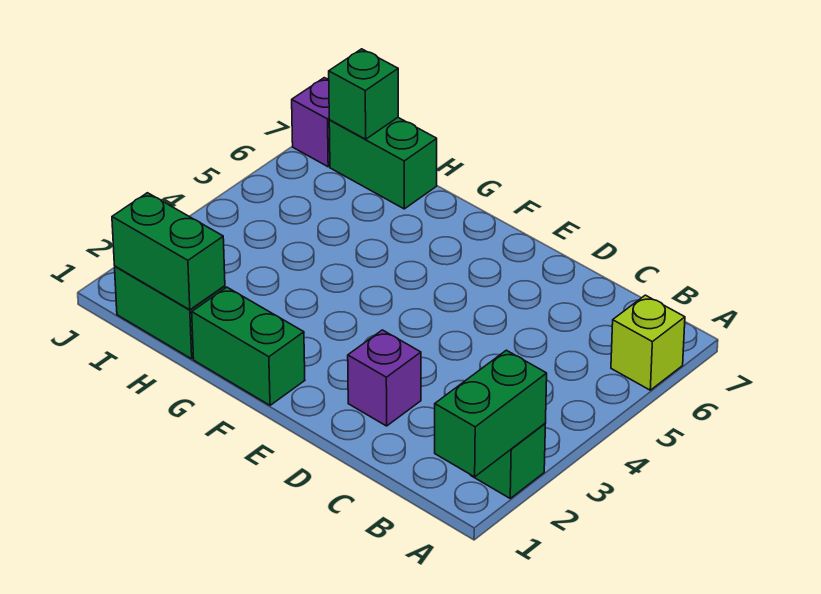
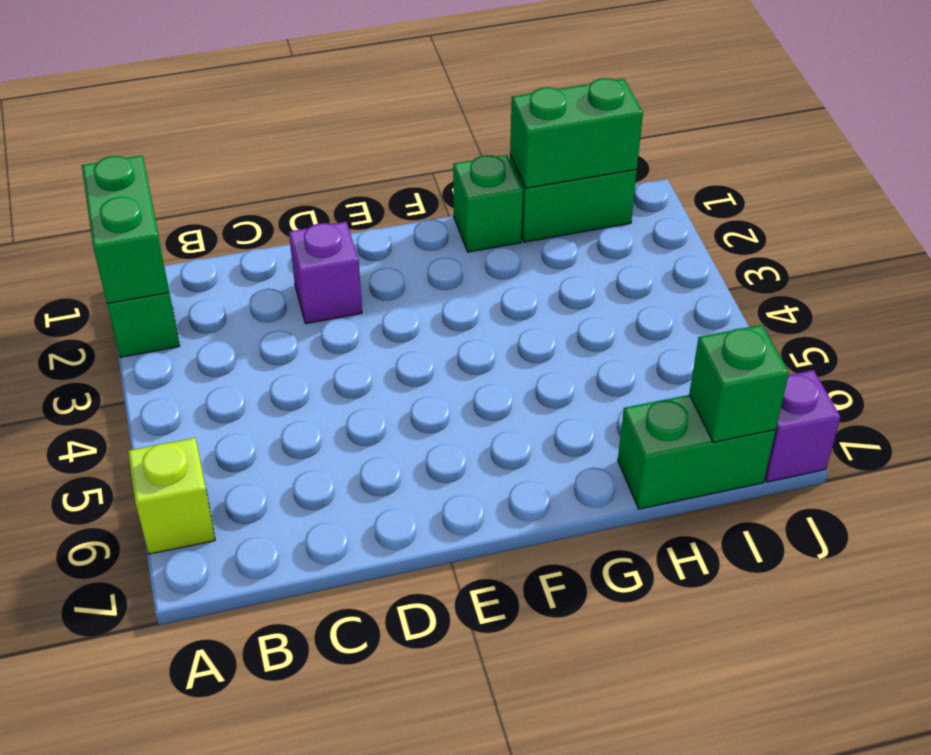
green 1x2 brick [192,287,305,405] -> green 1x1 brick [453,155,523,252]

